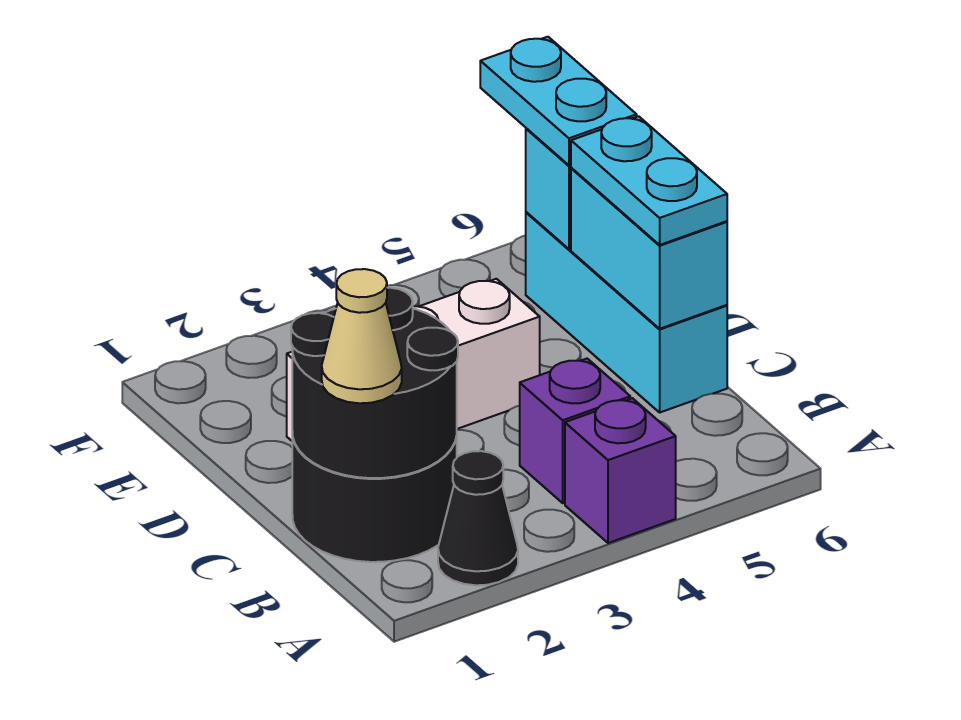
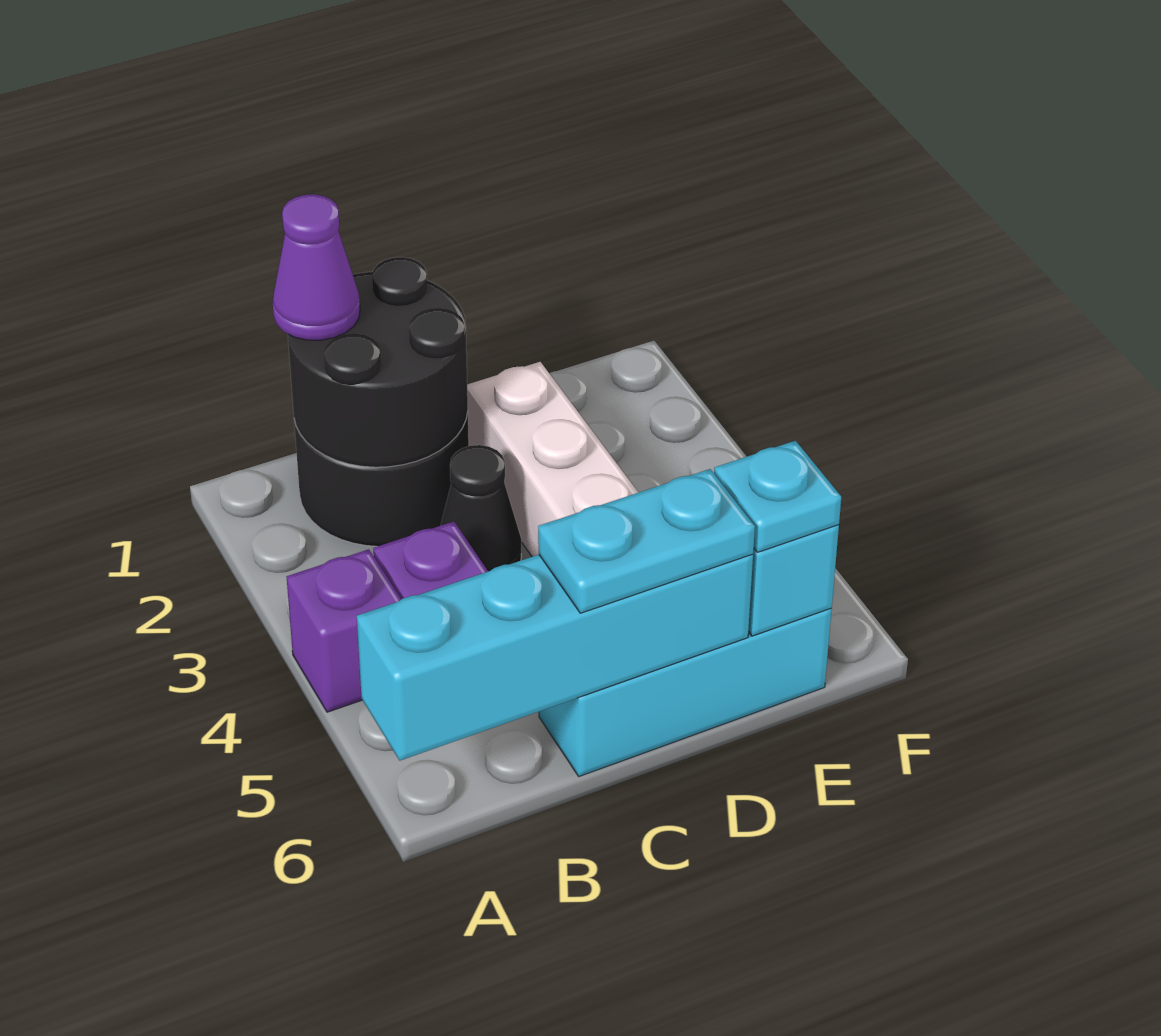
black 1x1 cone [438,451,518,585] -> black 1x1 cone moved to [441,445,521,571]
tan 1x1 cone [322,269,402,403] -> purple 1x1 cone [273,194,360,340]
cyan 1x2 brick [571,168,727,329] -> cyan 1x4 brick [357,554,753,761]
cyan 1x2 plate [480,37,637,165] -> cyan 1x1 plate [714,441,841,552]

